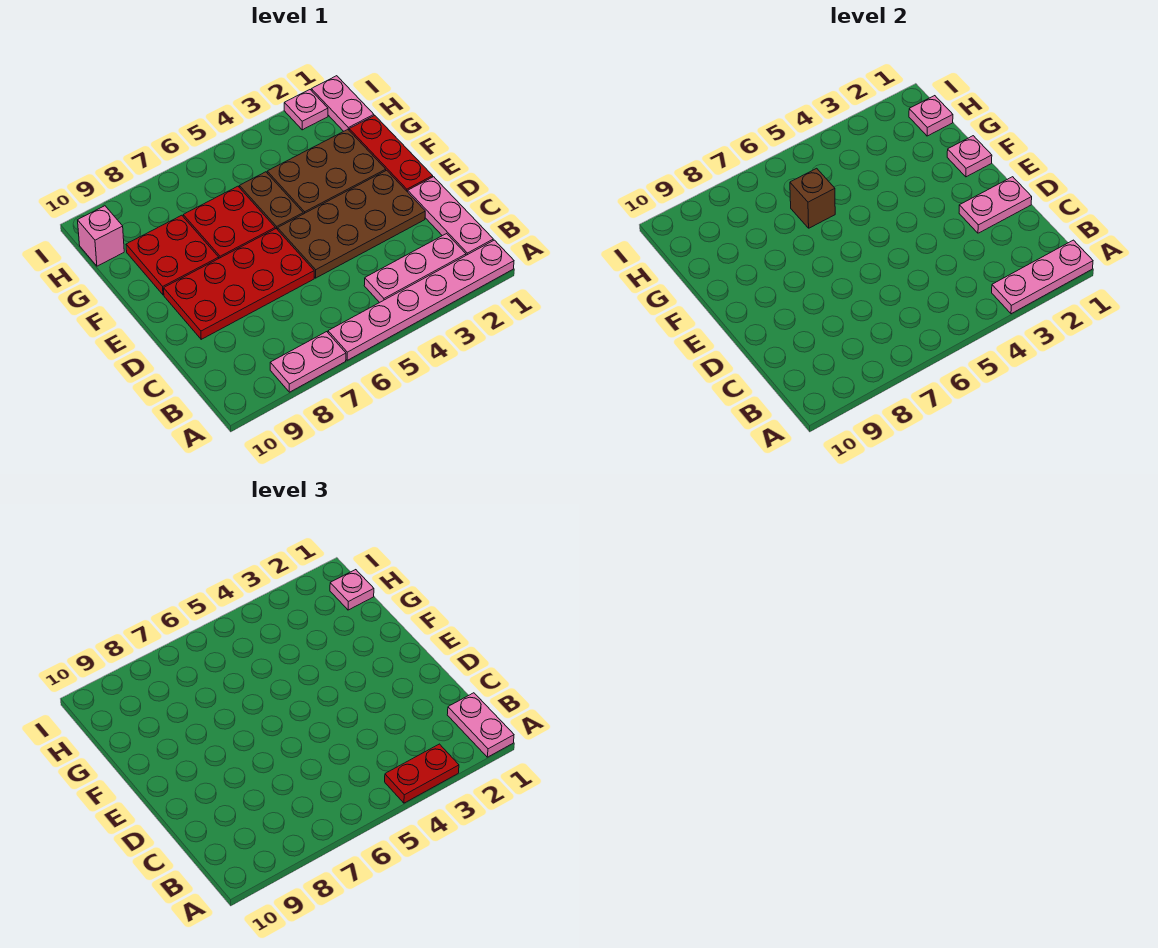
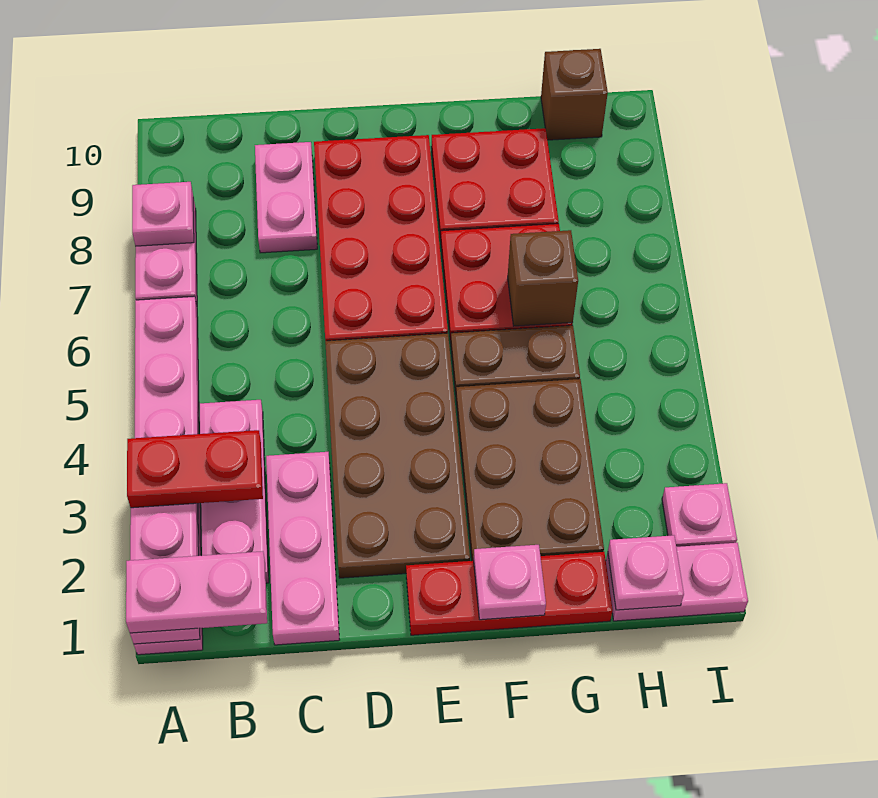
red 1x2 plate [385,744,459,803] -> red 1x2 plate turned to [127,430,263,508]
pink 1x3 plate [408,177,493,255] -> pink 1x3 plate turned to [266,452,339,645]
pink 1x2 plate [959,177,1032,233] -> pink 1x2 plate moved to [255,142,317,253]
pink 1x1 plate [330,570,374,610] -> pink 1x1 plate moved to [132,182,194,246]
pink 1x1 brick [78,206,124,266] -> brown 1x1 brick [541,49,608,140]

